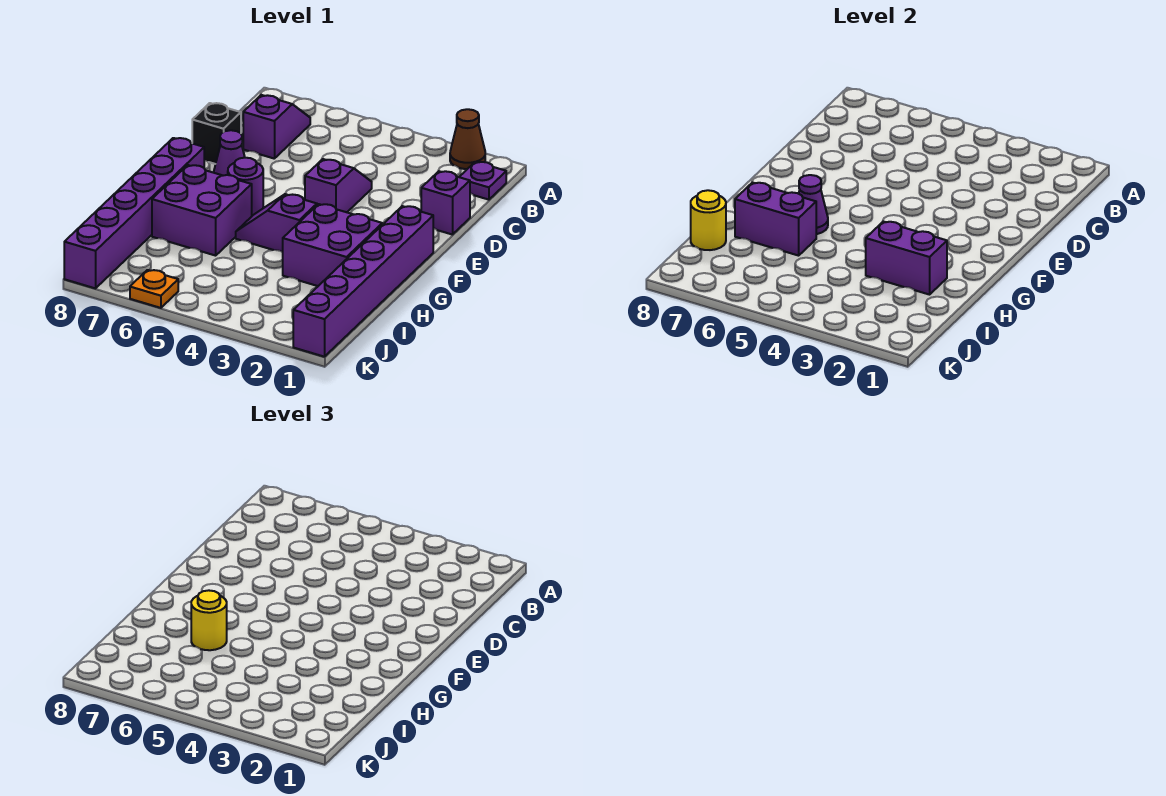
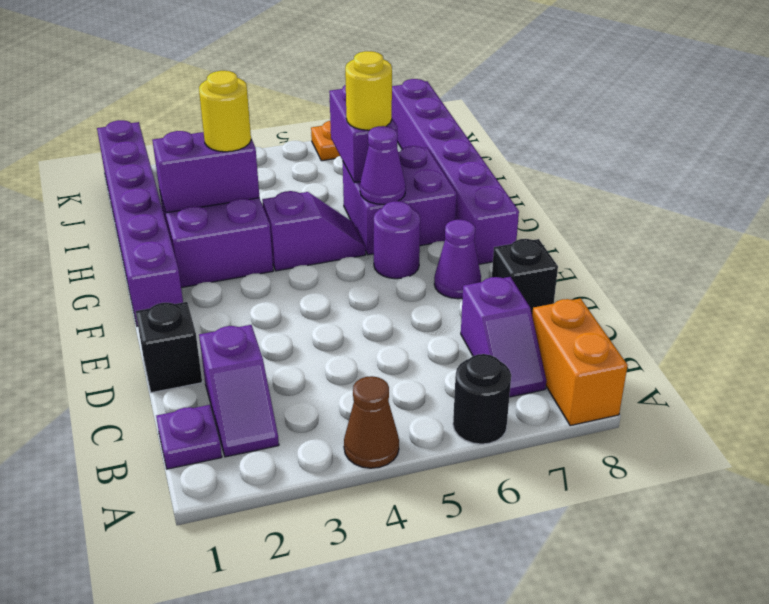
brown 1x1 cone [450,109,485,169] -> brown 1x1 cone moved to [344,376,399,468]
none -> black 1x1 round brick [453,354,511,444]
none -> orange 1x2 brick [532,298,628,426]
purple 1x1 brick [421,171,470,235] -> black 1x1 brick [136,302,202,393]
purple 1x2 slope [305,159,372,212] -> purple 1x2 slope moved to [199,325,279,457]
purple 1x2 brick [735,183,816,256] -> purple 1x2 brick turned to [329,85,397,183]
yellow 1x1 round brick [691,190,726,250] -> yellow 1x1 round brick moved to [199,71,251,152]

